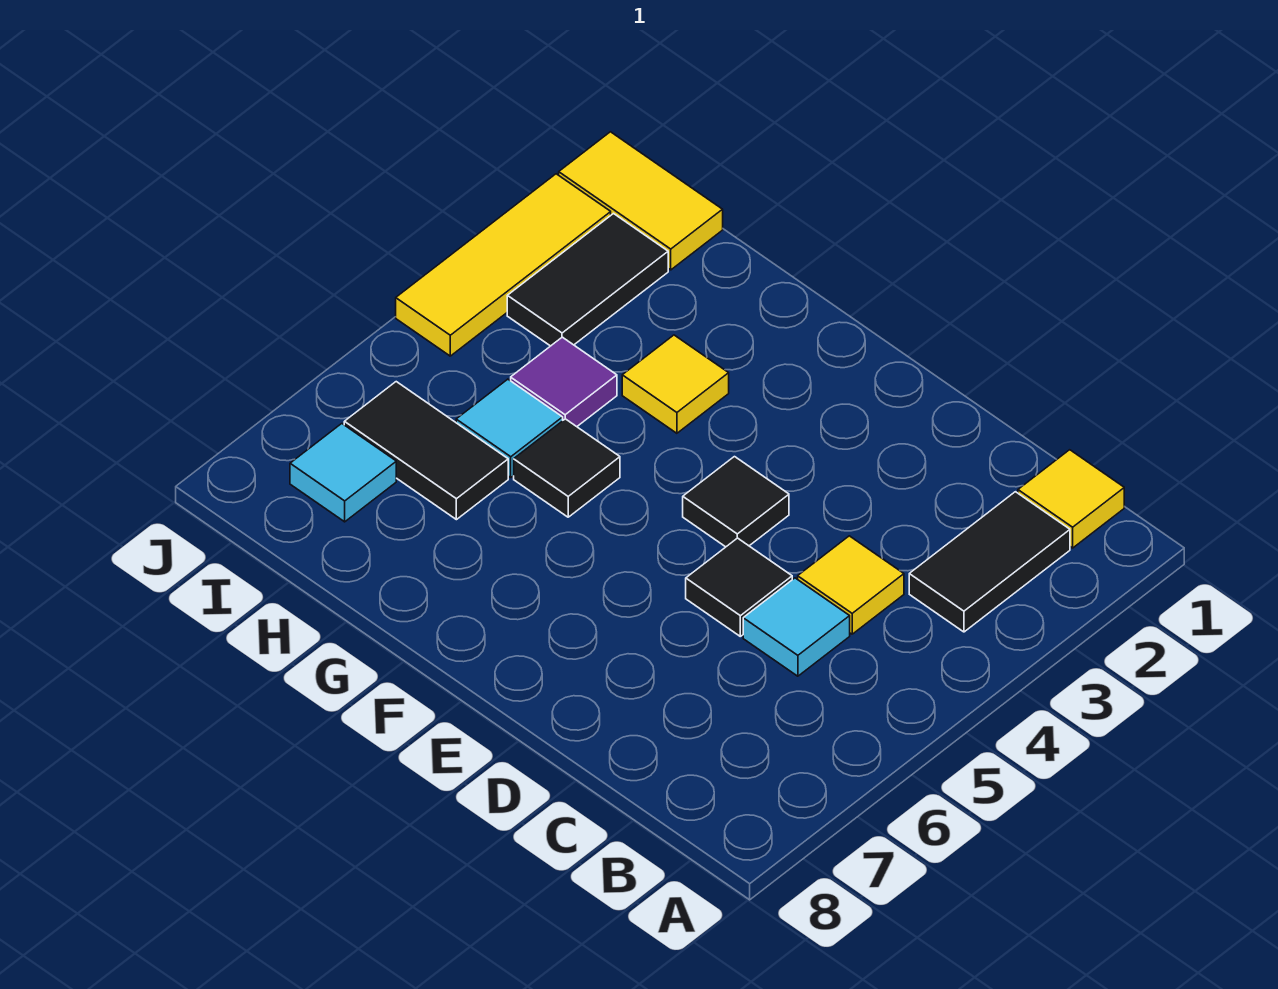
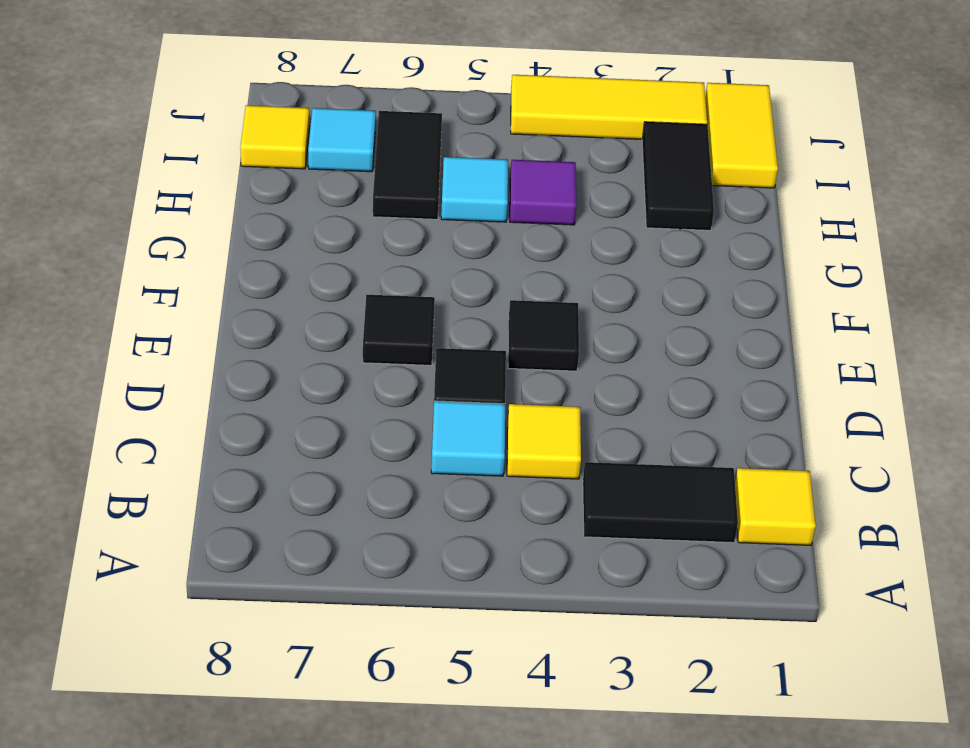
yellow 1x1 tile [622,335,729,433] -> yellow 1x1 tile moved to [240,105,309,169]
black 1x1 tile [514,419,620,517] -> black 1x1 tile moved to [363,295,435,365]
black 1x2 tile [507,214,668,346] -> black 1x2 tile turned to [642,122,714,230]

